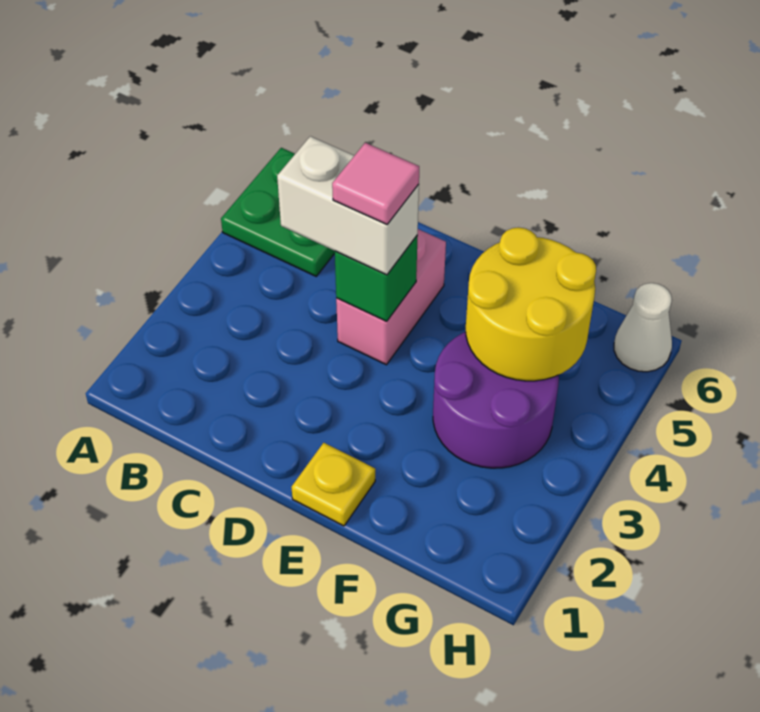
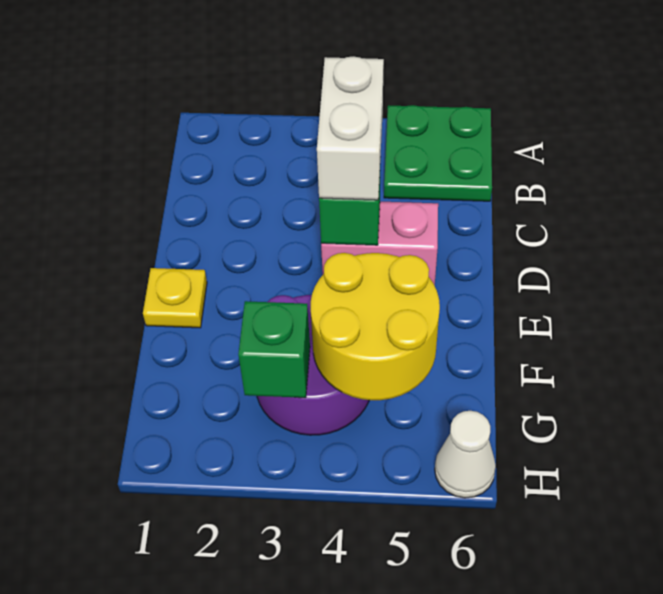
pink 1x1 tile [332,143,419,224] -> none
none -> green 1x1 brick [238,301,310,398]

